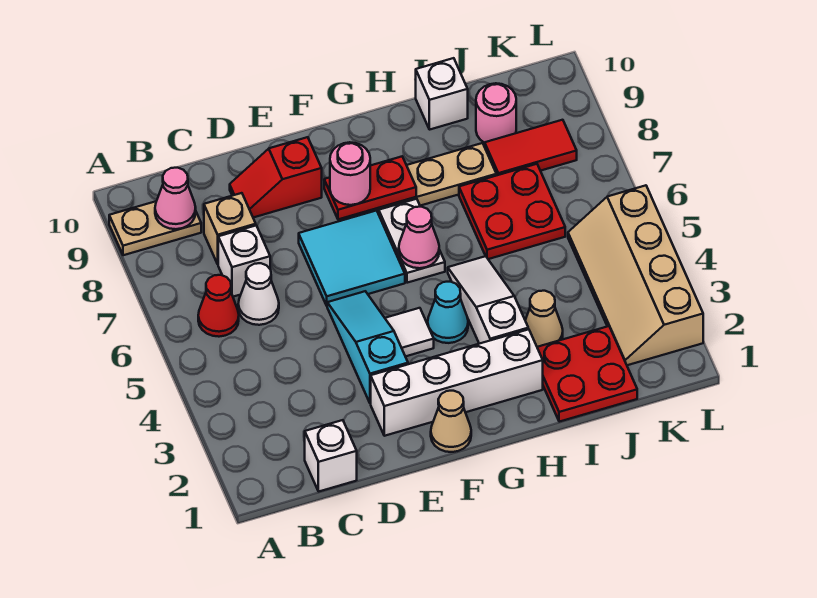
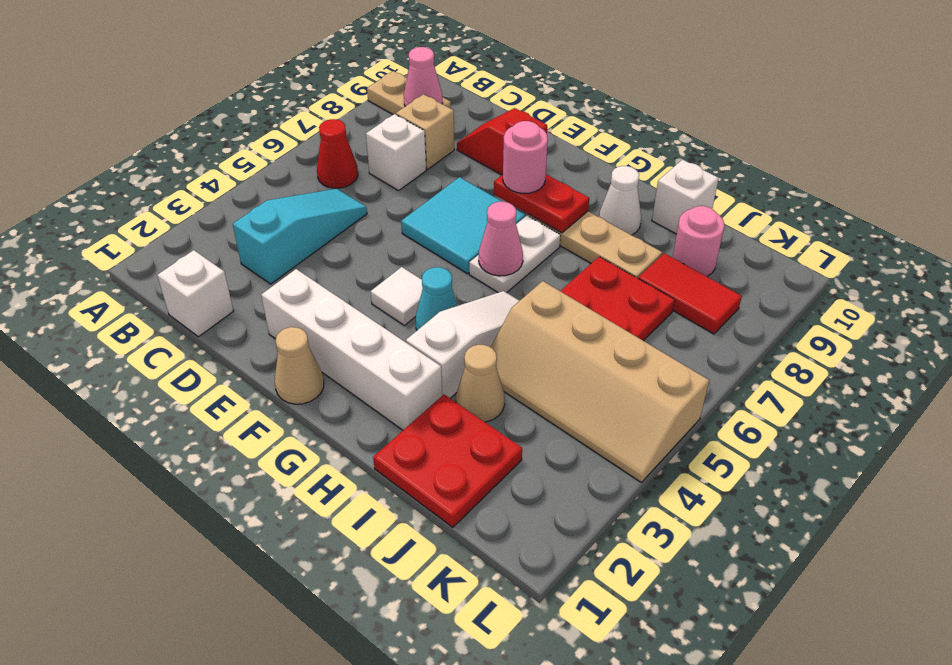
white 1x1 cone [238,263,279,325] -> white 1x1 cone moved to [599,166,641,235]
cyan 1x3 slope [327,291,408,403] -> cyan 1x3 slope moved to [233,189,367,284]
tan 2x4 slope [568,185,703,365] -> tan 2x4 slope turned to [491,281,709,483]

